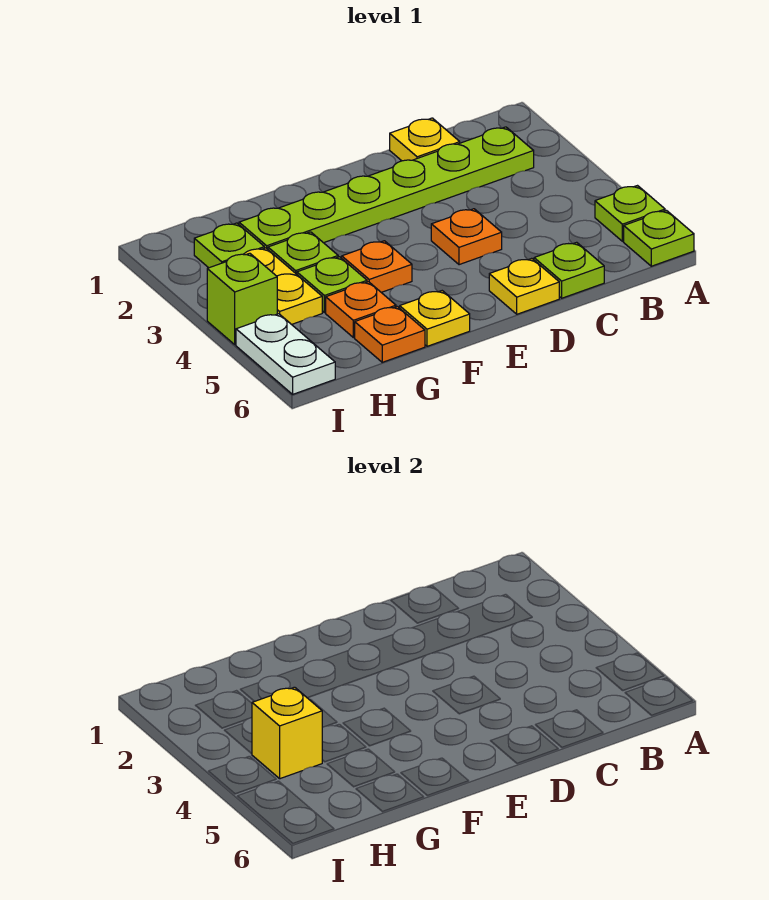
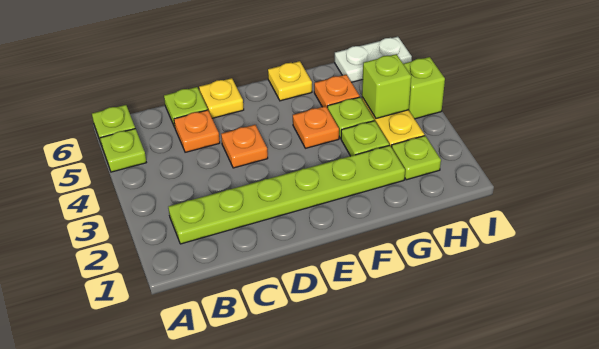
yellow 1x1 plate [390,118,460,161] -> none
orange 1x1 plate [355,306,425,362] -> orange 1x1 plate moved to [174,110,220,152]
yellow 1x1 brick [252,687,322,779] -> lime 1x1 brick [362,54,411,118]
white 1x2 plate [236,314,335,394] -> white 1x2 plate turned to [335,37,412,82]

